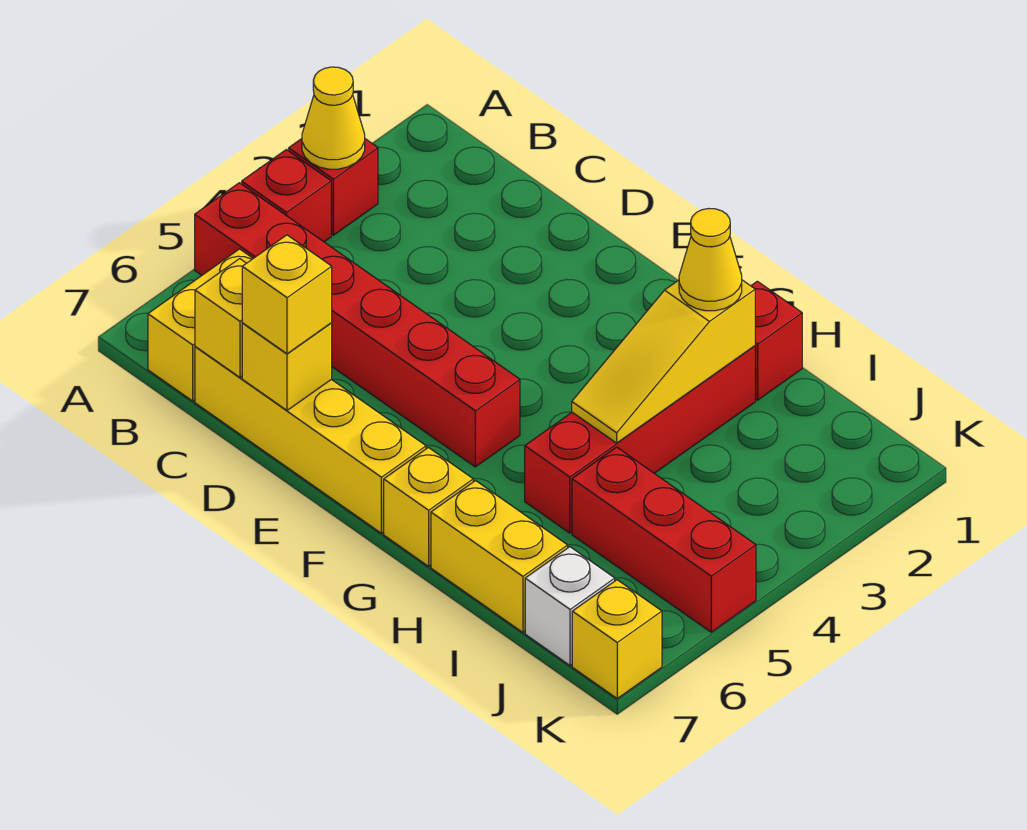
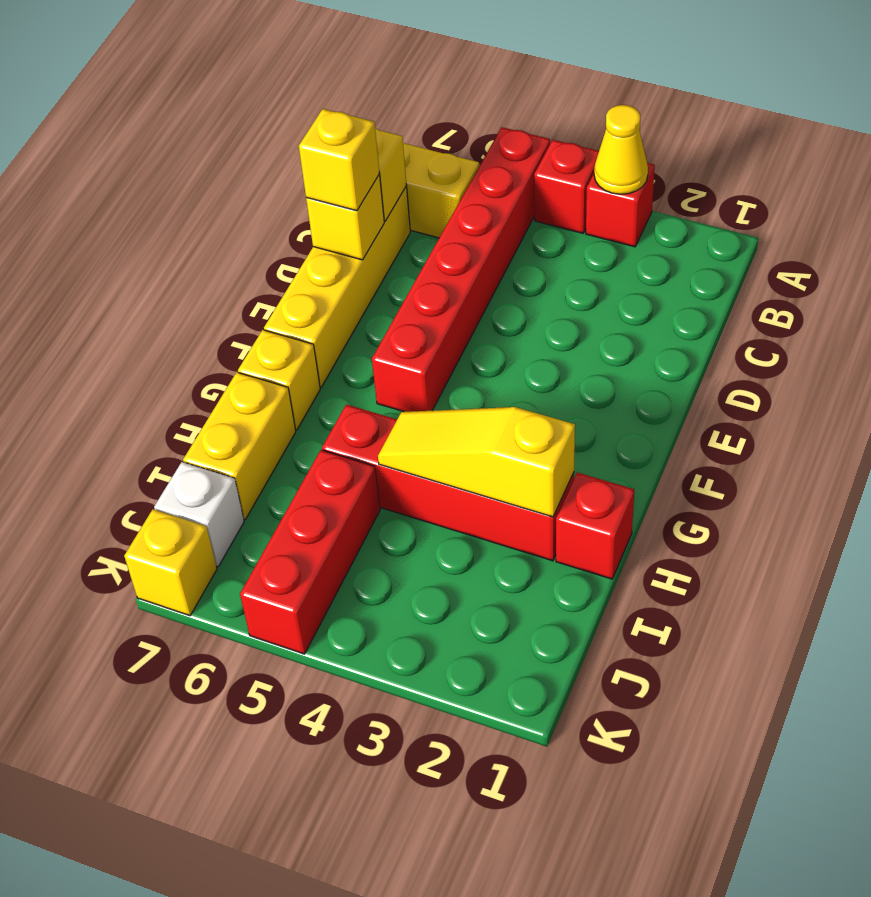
yellow 1x1 cone [679,209,742,311] -> none

